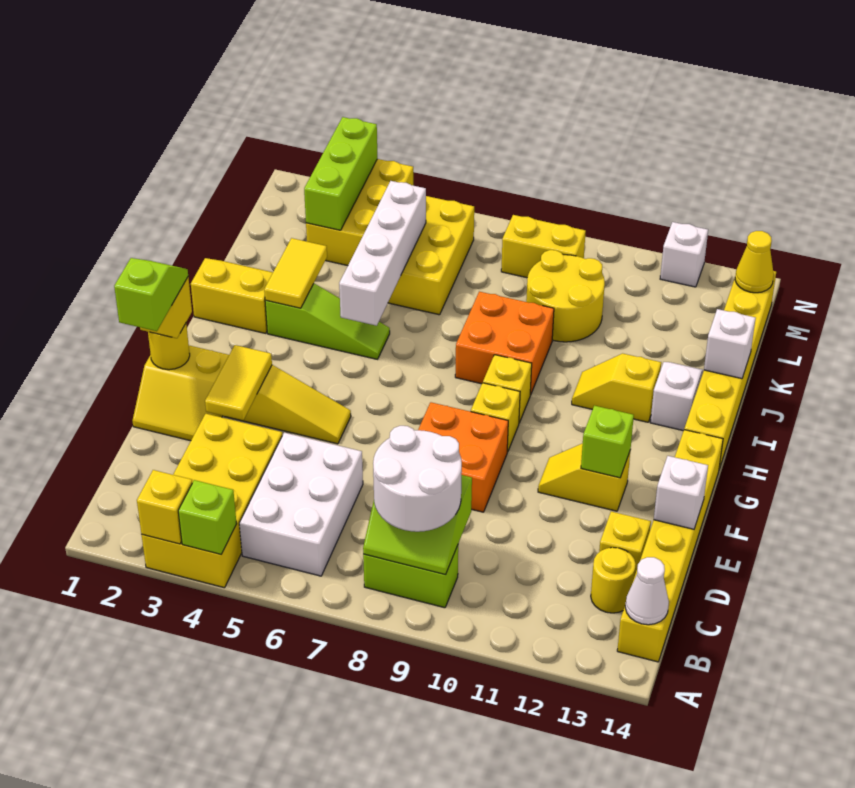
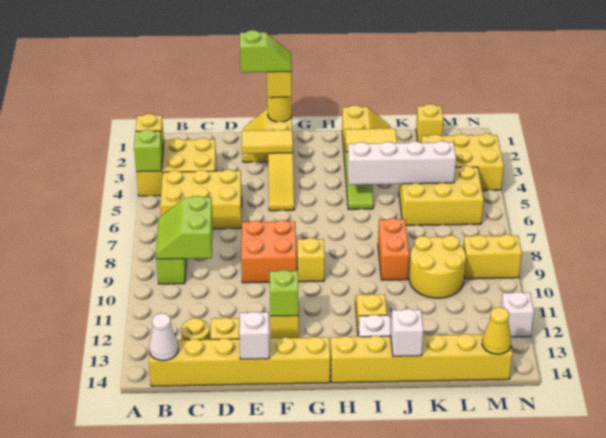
yellow 2x4 brick [141,414,282,588] -> yellow 2x3 brick [136,138,216,196]
white 2x3 brick [239,433,363,576] -> yellow 2x3 brick [160,170,242,229]
white 2x2 round brick [373,426,462,532] -> none
yellow 1x1 brick [483,355,532,423] -> yellow 1x1 brick moved to [416,104,444,143]
orange 2x2 brick [455,292,554,395] -> orange 1x2 brick [378,218,409,280]
lime 1x3 brick [304,117,377,230] -> none
yellow 1x2 brick [501,215,586,278] -> yellow 1x2 brick turned to [463,234,522,279]

